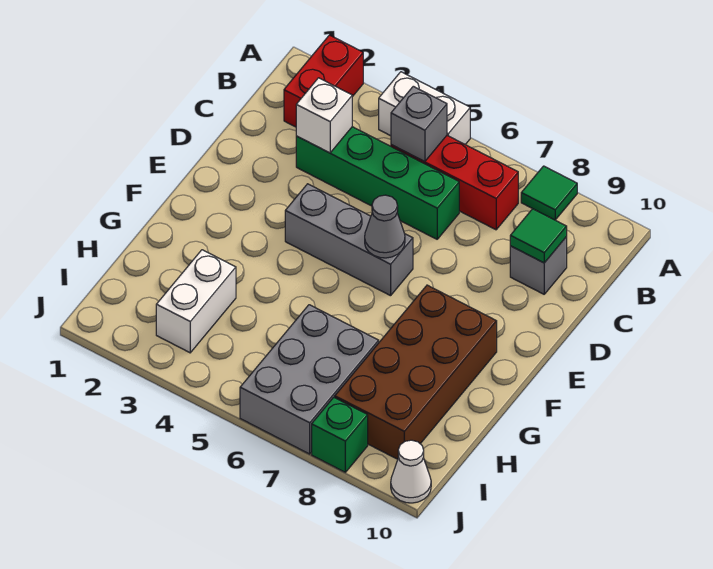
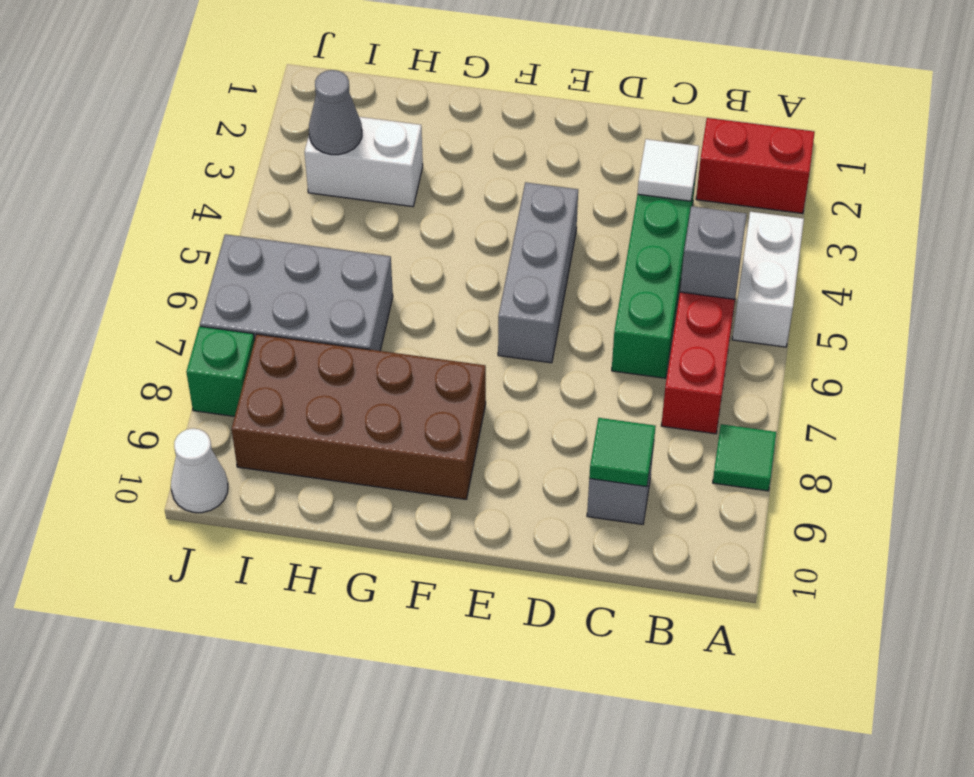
white 1x1 brick [296,78,352,153] -> white 1x1 tile [638,139,699,201]
grey 1x1 cone [365,195,405,258] -> grey 1x1 cone moved to [309,70,362,155]

